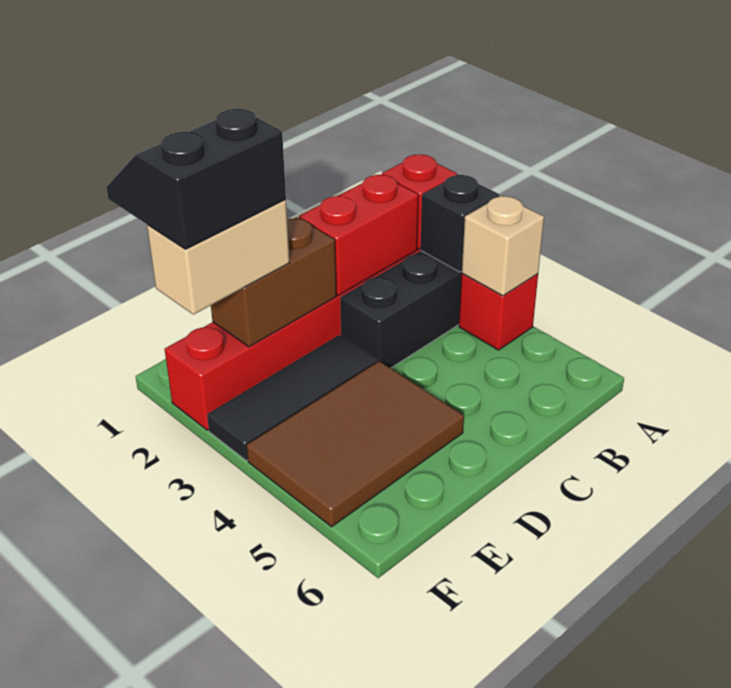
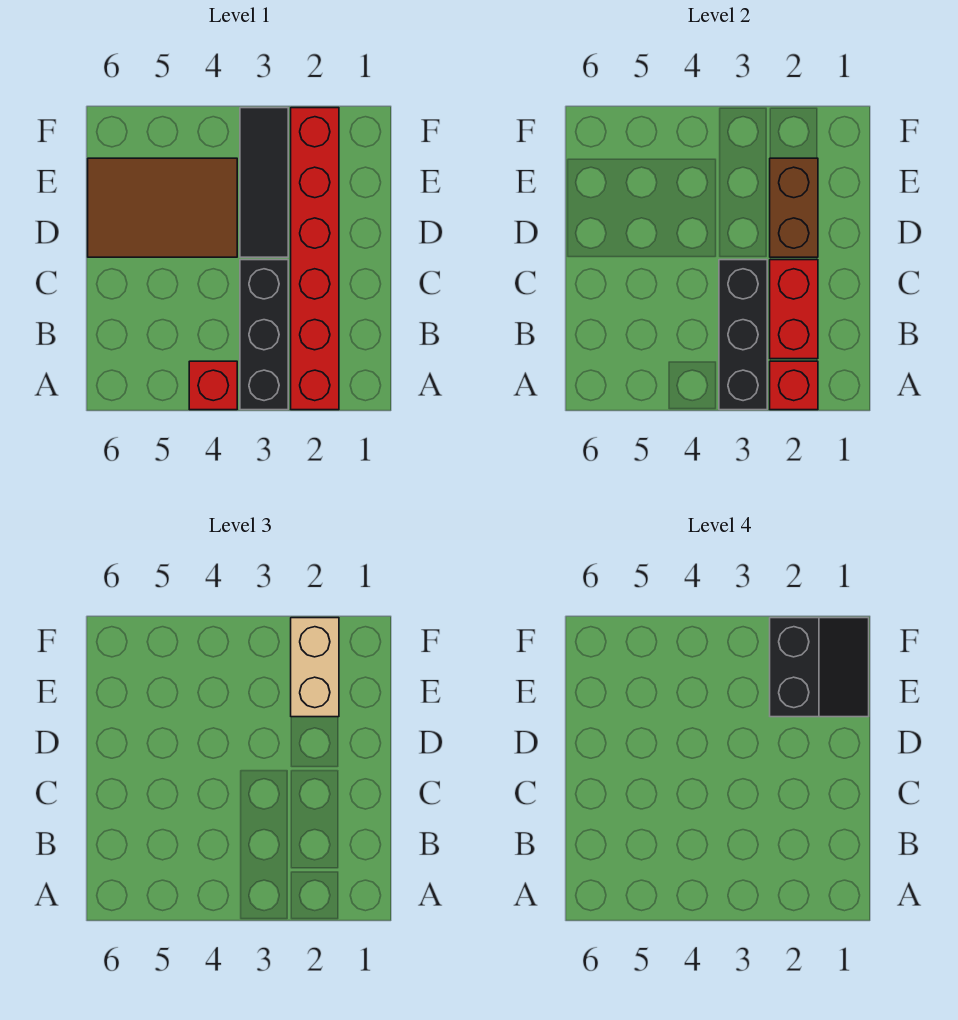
black 1x1 brick [421,175,499,272] -> black 1x3 brick [719,260,767,410]
tan 1x1 brick [462,195,544,296] -> none
brown 2x3 tile [247,361,464,527] -> brown 2x3 tile turned to [88,158,237,257]

